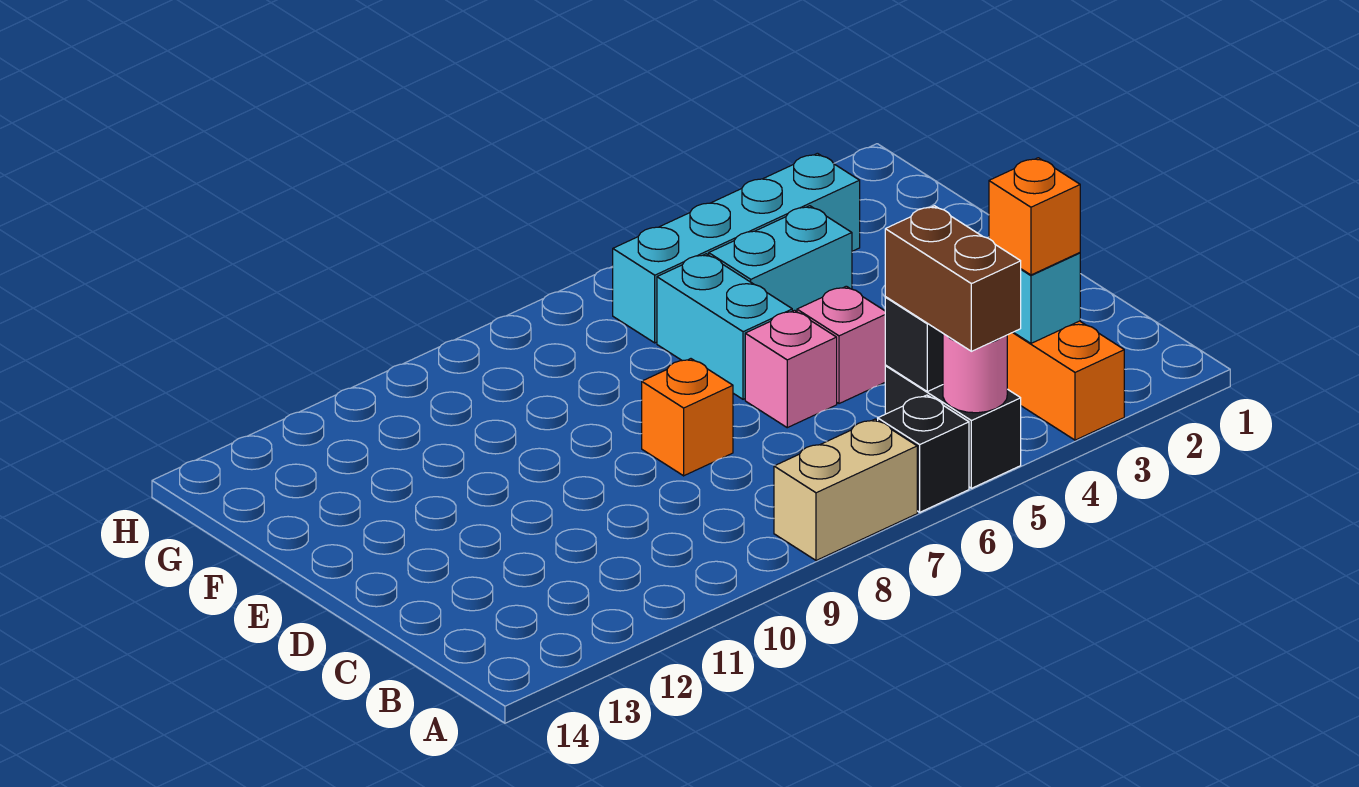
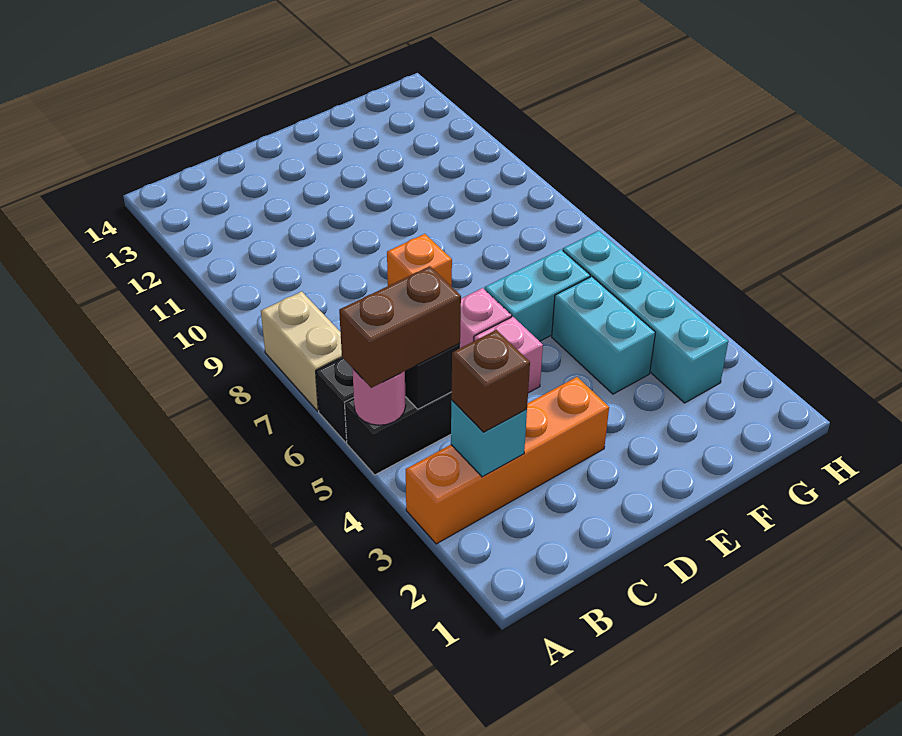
orange 1x1 brick [989,158,1080,275] -> brown 1x1 brick [451,330,530,432]

